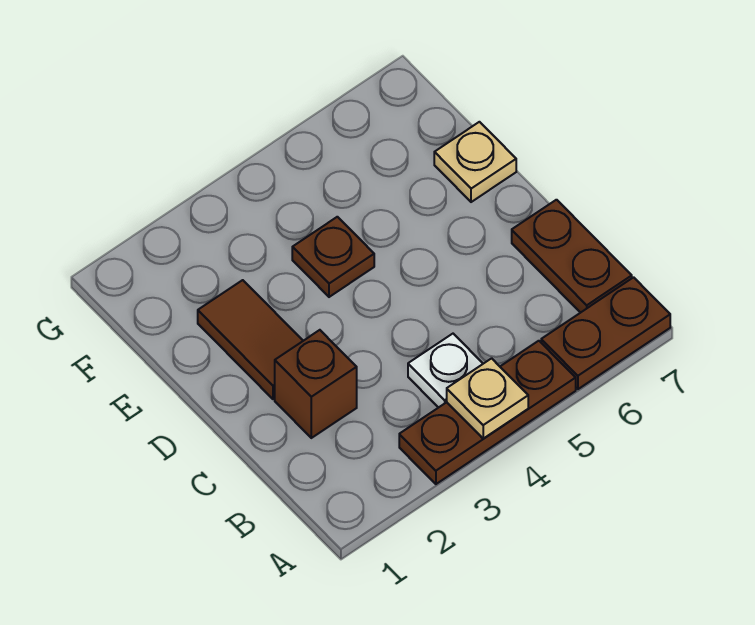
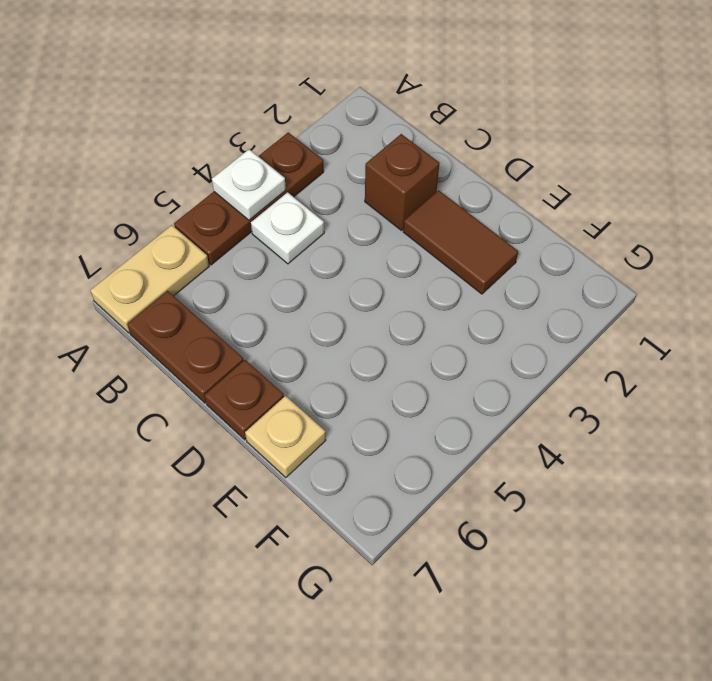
tan 1x1 plate [447,358,528,439] -> white 1x1 plate [212,149,286,220]
brown 1x2 plate [541,277,670,389] -> tan 1x2 plate [90,225,209,333]
brown 1x1 plate [292,217,374,297] -> brown 1x1 plate moved to [205,360,284,440]

